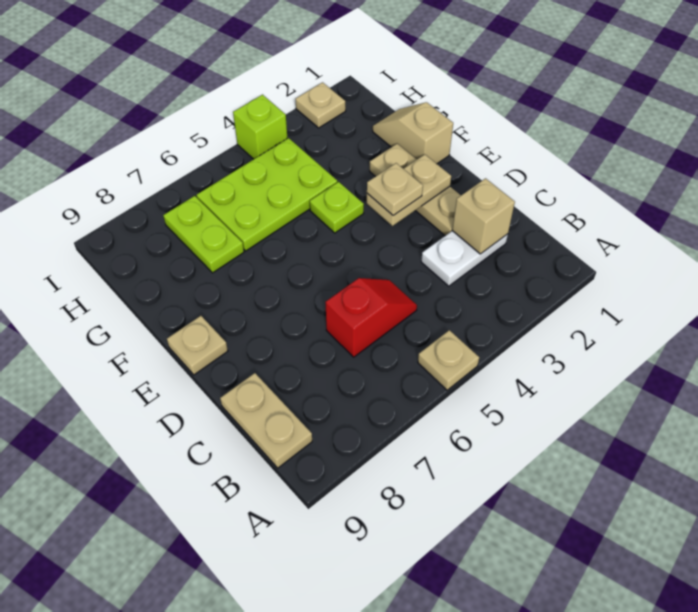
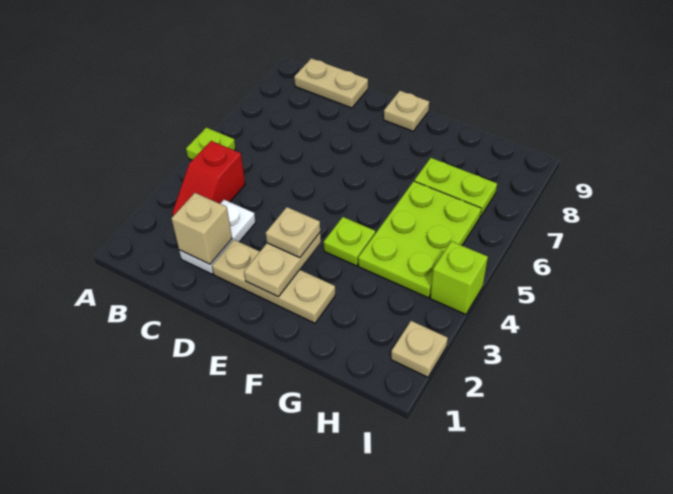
tan 1x1 plate [418,330,479,390] -> lime 1x1 plate [186,128,236,160]
red 1x2 slope [326,278,417,357] -> red 1x2 slope moved to [172,141,245,216]
tan 1x2 slope [373,102,453,164] -> none

